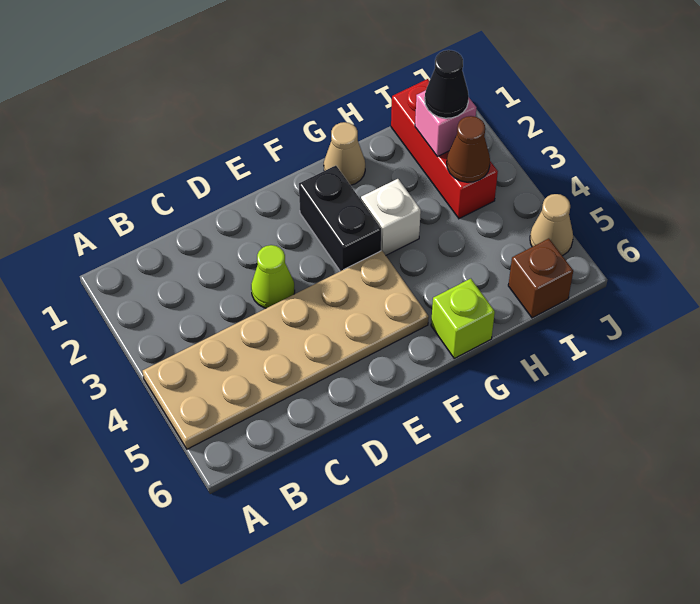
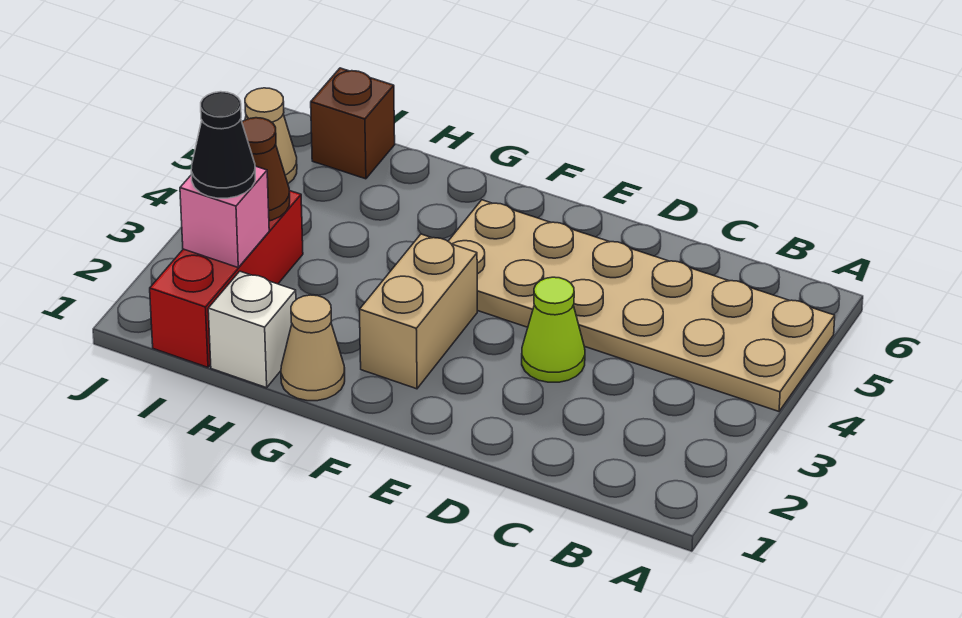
black 1x2 brick [299,166,381,271] -> tan 1x2 brick [359,234,477,389]
white 1x1 brick [361,179,421,255] -> white 1x1 brick moved to [208,271,296,388]
lime 1x1 brick [431,279,495,358] -> none

